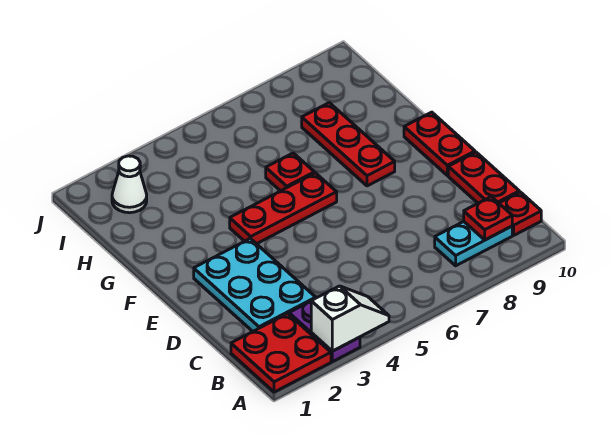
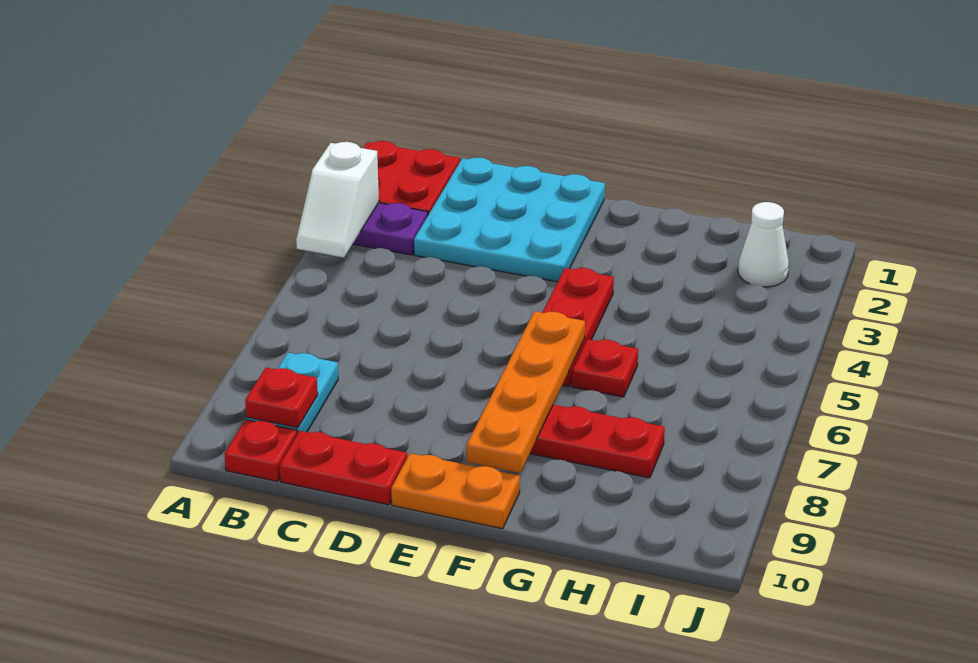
cyan 2x3 plate [194,238,316,331] -> cyan 3x3 plate [414,157,605,282]
red 1x2 plate [404,112,475,176] -> orange 1x2 plate [391,453,520,529]
none -> orange 1x4 plate [467,311,585,473]

